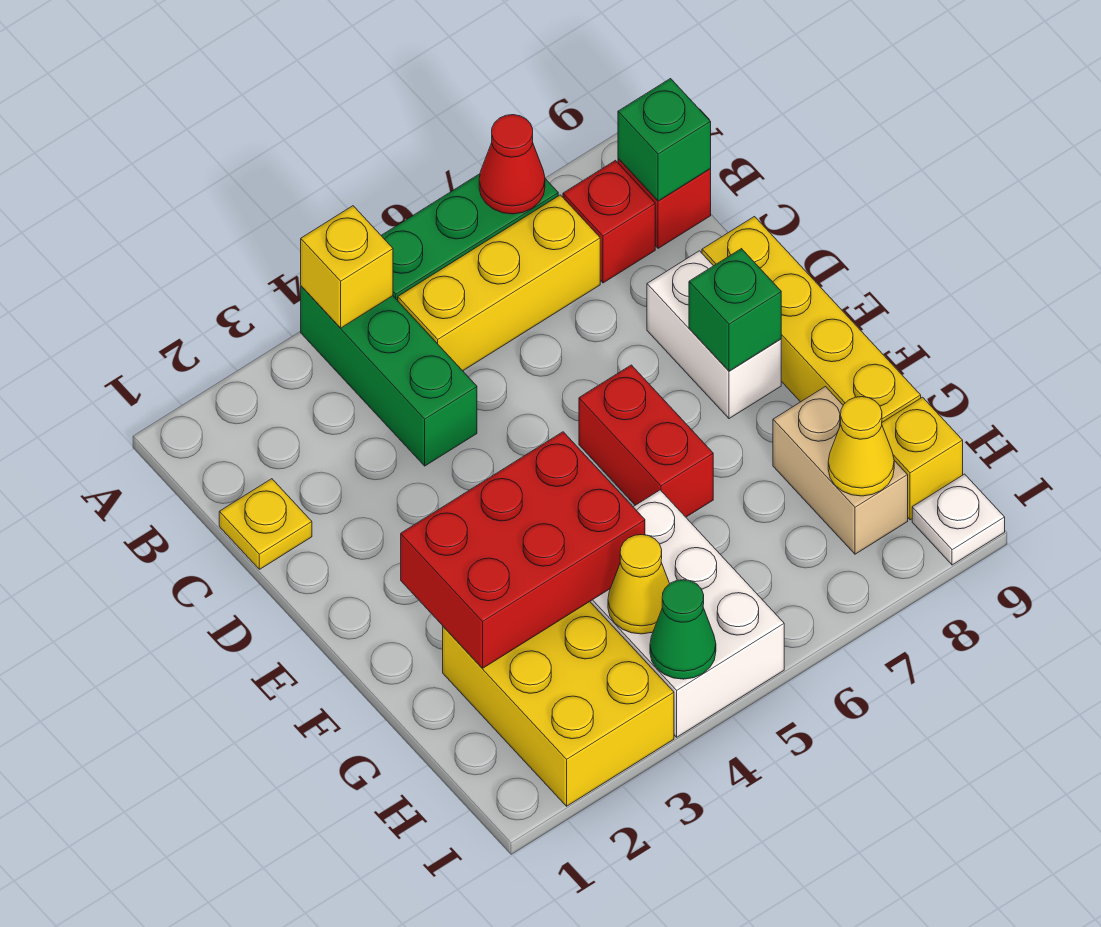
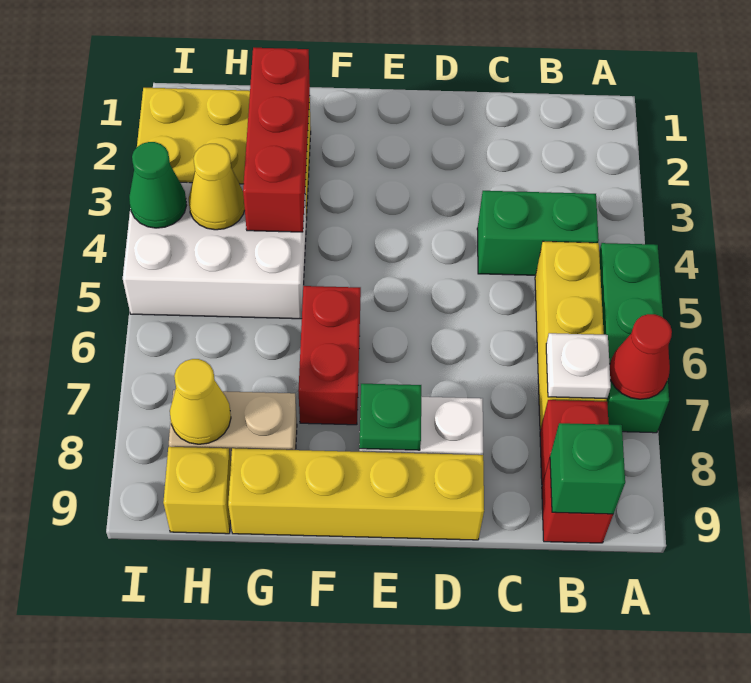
green 1x3 brick [301,286,477,466] -> green 1x2 brick [477,191,599,275]
yellow 1x1 brick [301,206,393,328] -> none
yellow 1x1 plate [219,479,312,569] -> none
red 1x2 brick [579,365,713,517] -> red 1x2 brick turned to [298,286,361,425]
green 1x1 brick [689,249,781,371] -> green 1x1 plate [359,384,421,450]
red 2x3 brick [401,432,645,668] -> red 1x3 brick [243,48,310,232]
white 1x1 plate [912,474,1005,565] -> white 1x1 plate moved to [546,333,611,398]

